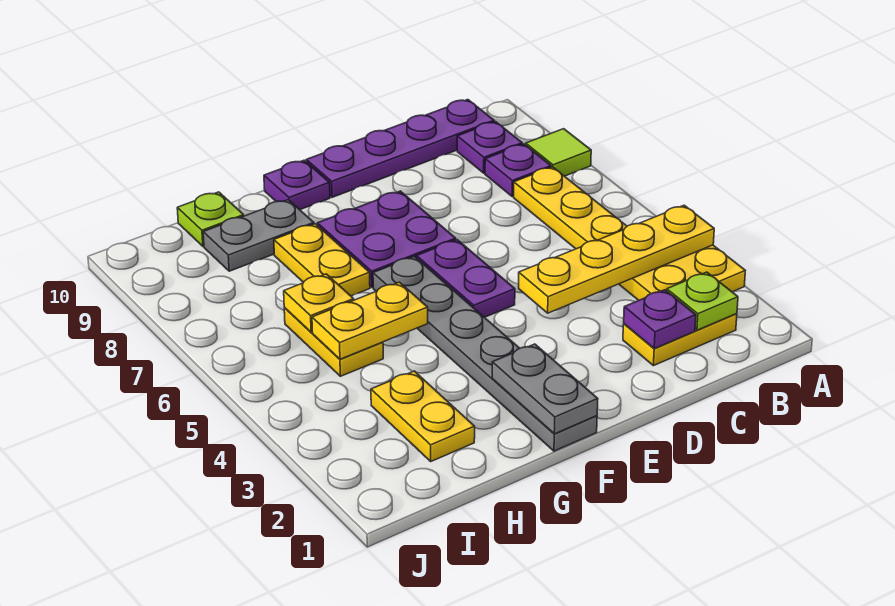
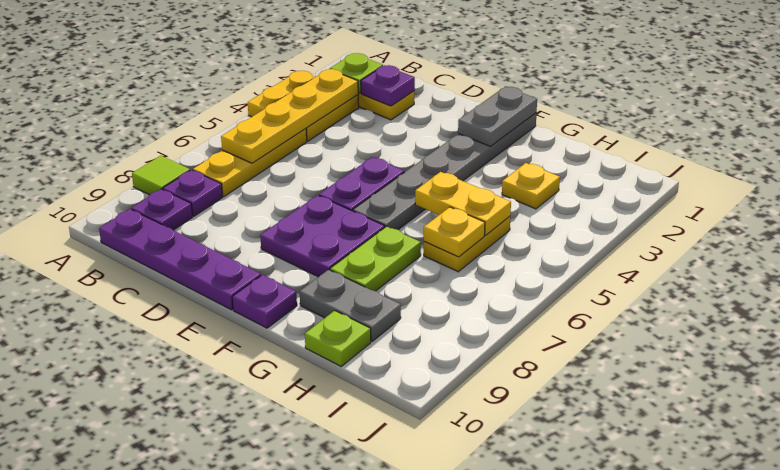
yellow 1x4 plate [519,205,714,313] -> yellow 1x4 plate turned to [221,69,358,163]
yellow 1x2 plate [274,224,370,296] -> lime 1x2 plate [330,227,421,291]
yellow 1x2 plate [371,371,475,461] -> yellow 1x1 plate [502,163,560,209]

